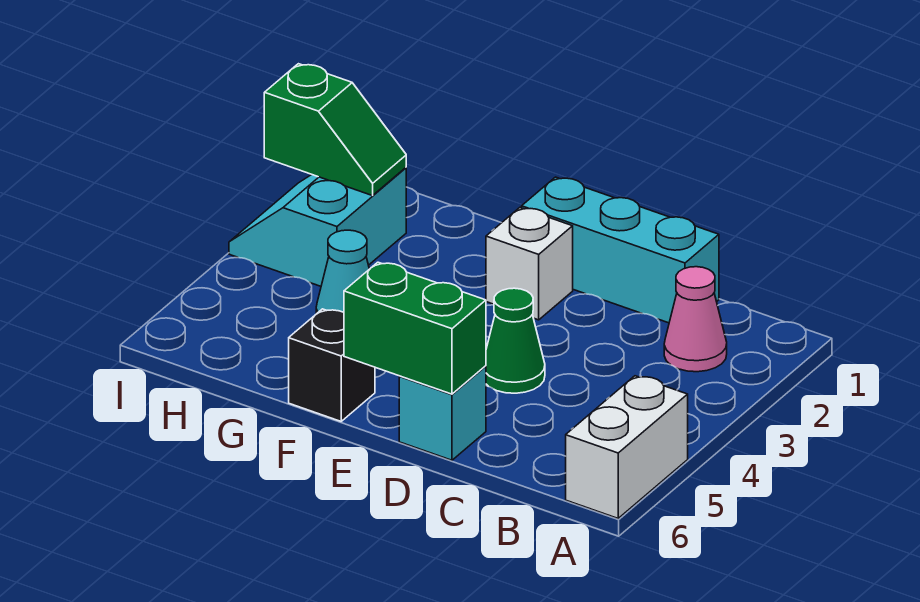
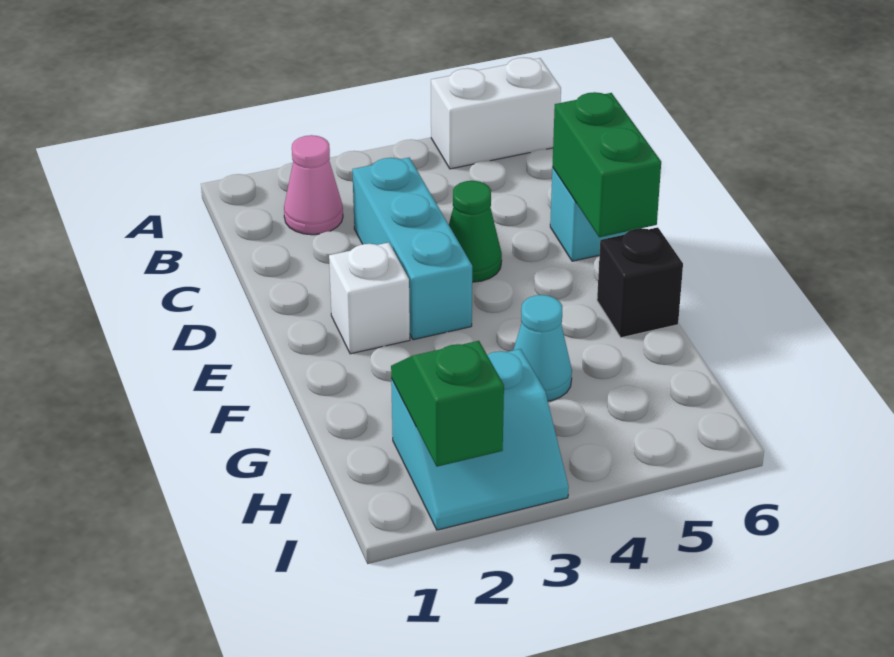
cyan 1x3 brick [522,177,719,323] -> cyan 1x3 brick moved to [352,158,472,340]

